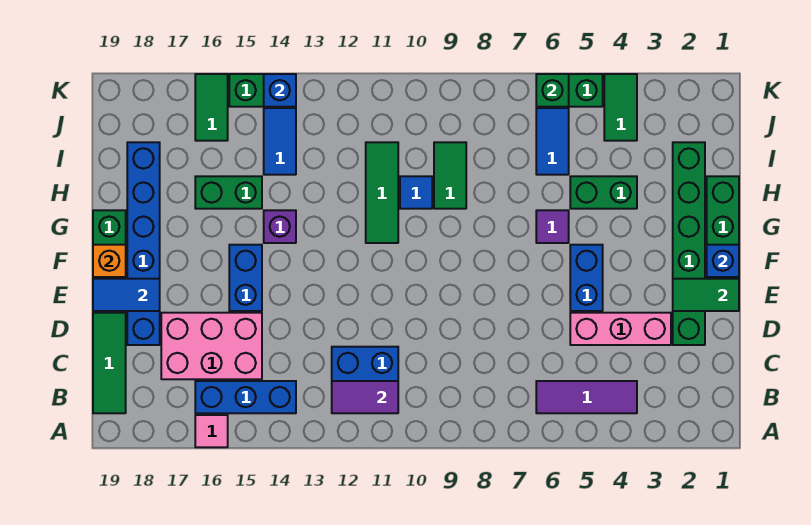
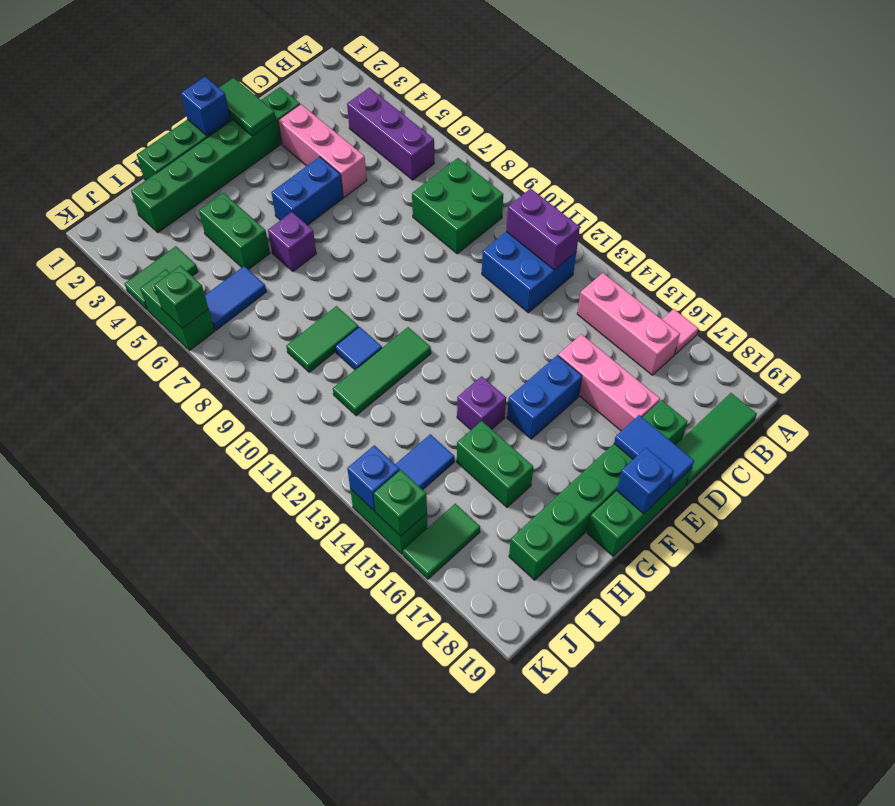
purple 1x3 tile [536,381,637,413] -> purple 1x3 brick [347,88,434,180]
none -> green 2x2 brick [412,158,503,254]
purple 1x2 tile [332,381,398,413] -> purple 1x2 brick [506,188,580,270]
blue 1x3 brick [195,381,296,413] -> pink 1x3 brick [577,273,680,375]
pink 2x3 brick [161,313,262,379] -> pink 1x3 brick [558,334,660,431]
blue 1x6 brick [127,142,160,345] -> green 1x6 brick [509,400,688,580]
orange 1x1 brick [93,245,126,277] -> blue 1x1 brick [617,448,674,514]
purple 1x1 tile [536,210,569,243] -> purple 1x1 brick [268,212,316,271]
none -> green 1x1 brick [374,470,427,536]

